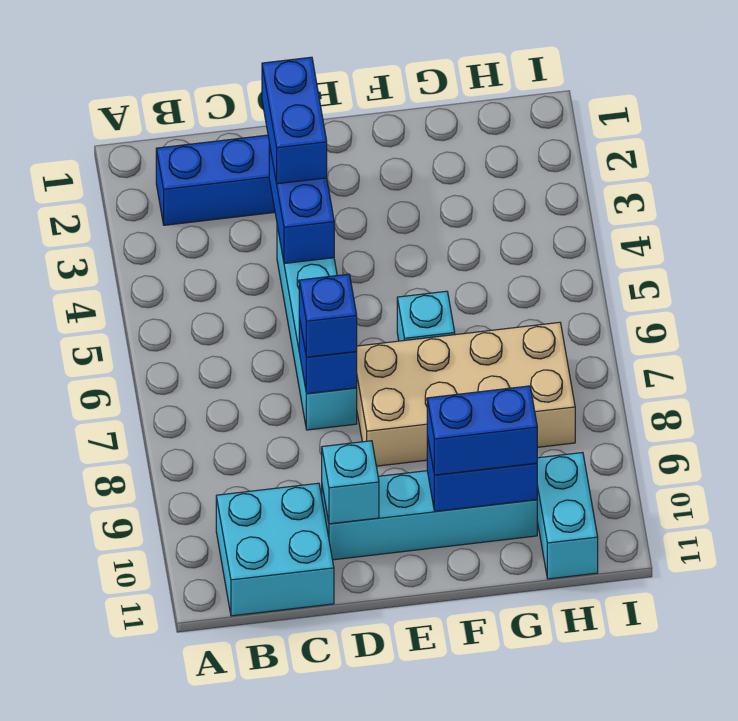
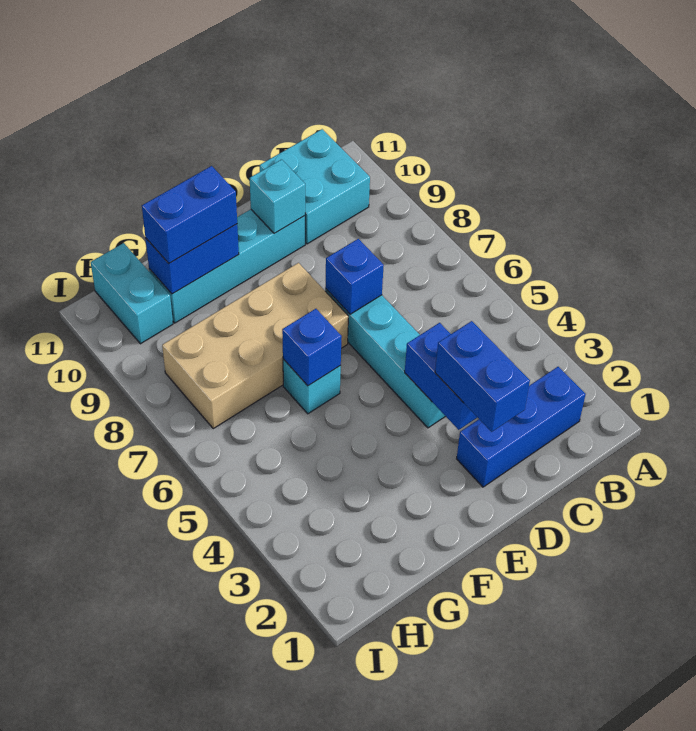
blue 1x1 brick [299,274,357,357] -> blue 1x1 brick moved to [282,309,342,386]

